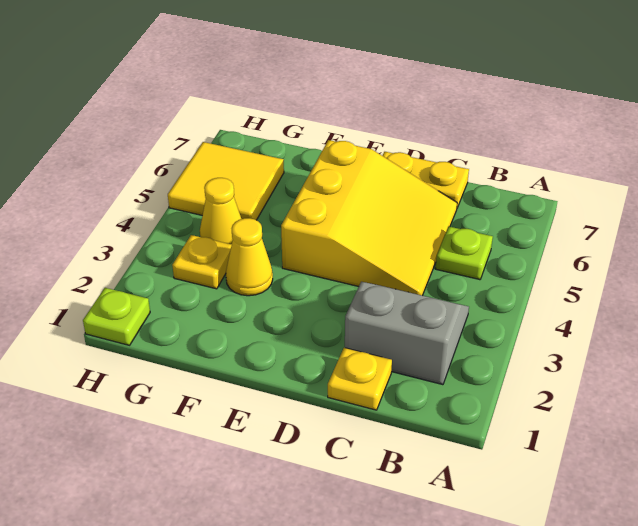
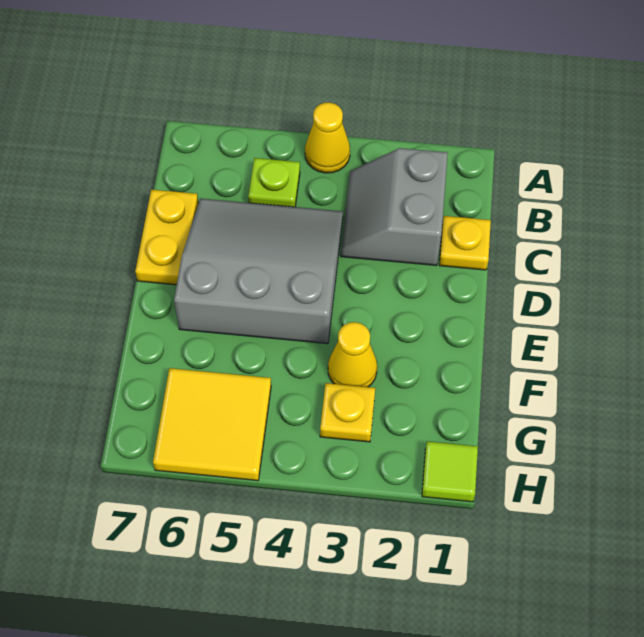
yellow 3x3 slope [281,140,457,295] -> grey 3x3 slope [174,198,343,344]
yellow 1x1 cone [200,178,241,244] -> yellow 1x1 cone moved to [305,103,350,173]
lime 1x1 plate [83,288,150,345] -> lime 1x1 tile [422,441,478,502]

